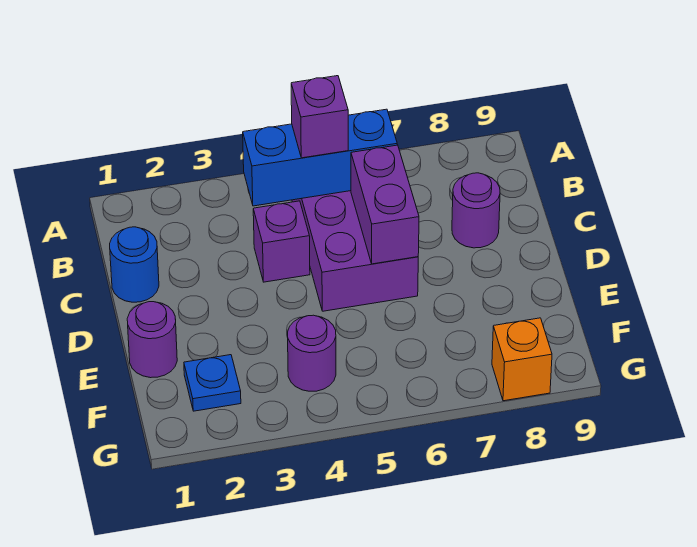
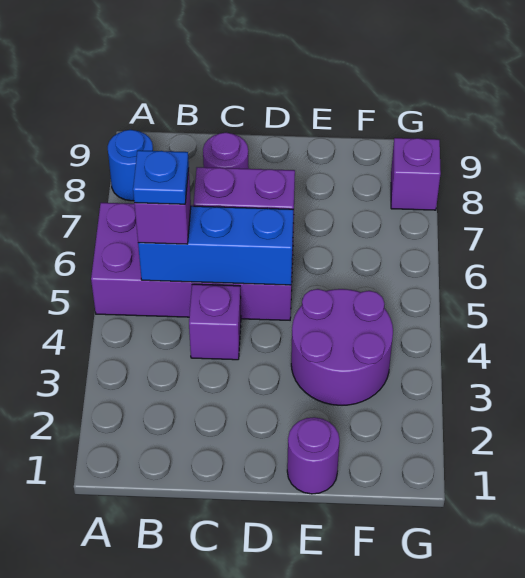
blue 1x3 brick [243,109,397,206] -> blue 1x3 brick turned to [138,206,293,285]
blue 1x1 round brick [110,227,159,302] -> blue 1x1 round brick moved to [108,130,153,201]
blue 1x1 plate [184,355,241,411] -> blue 1x1 plate moved to [133,150,189,204]
purple 1x1 round brick [288,315,336,391] -> purple 2x2 round brick [291,289,393,405]
orange 1x1 brick [492,318,552,401] -> purple 1x1 brick [391,138,441,210]

